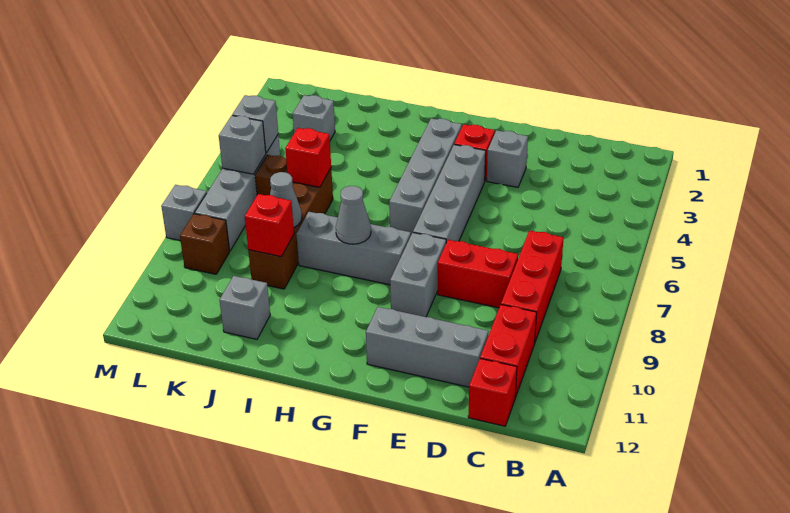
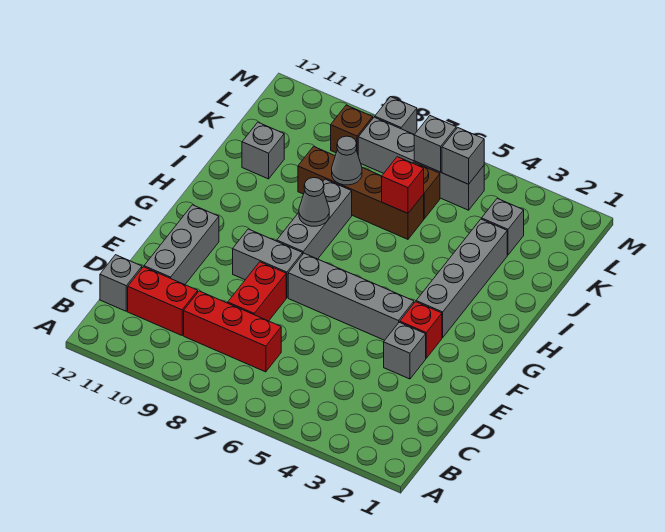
red 1x1 brick [468,359,517,426] -> grey 1x1 brick [100,255,142,311]
grey 1x4 brick [389,118,462,235] -> grey 1x4 brick turned to [416,219,507,338]
red 1x1 brick [245,194,294,257] -> none

